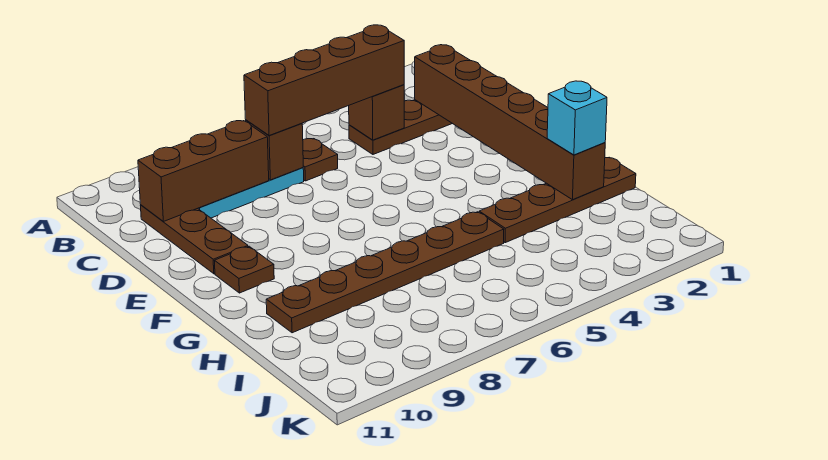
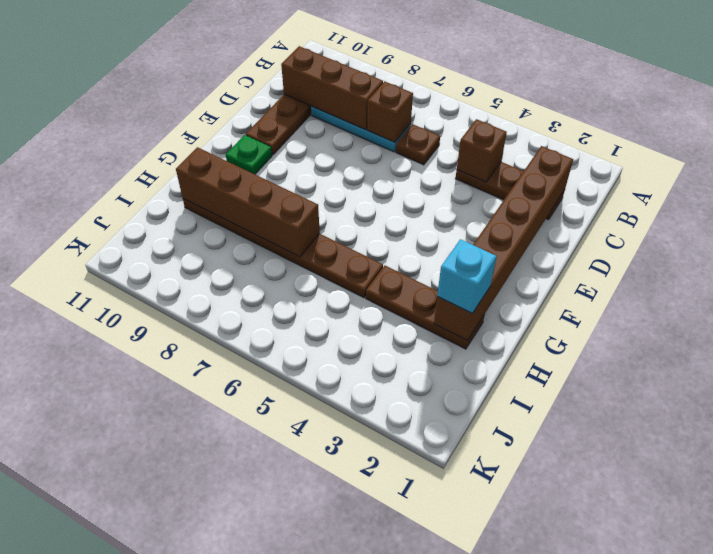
brown 1x4 brick [244,25,404,136] -> brown 1x4 brick moved to [176,147,320,257]
brown 1x1 plate [215,246,274,293] -> green 1x1 plate [226,135,272,174]
brown 1x4 plate [479,158,636,243] -> brown 1x3 plate [366,266,484,349]

